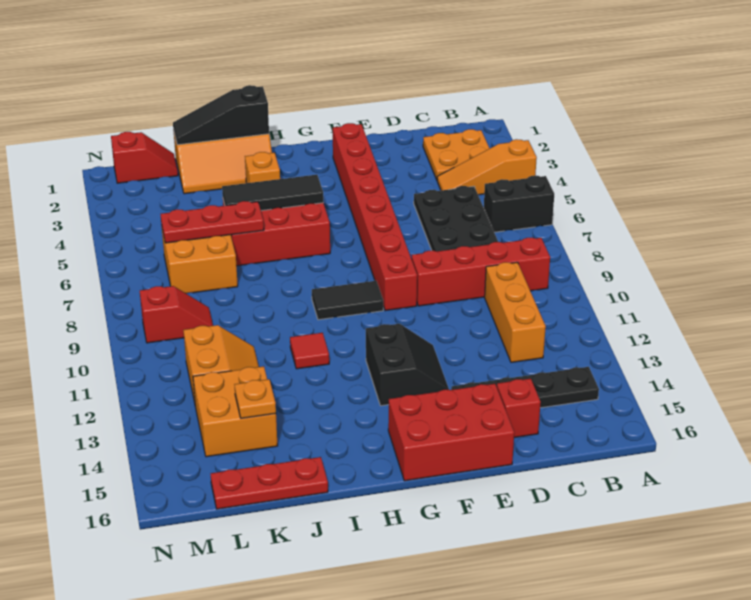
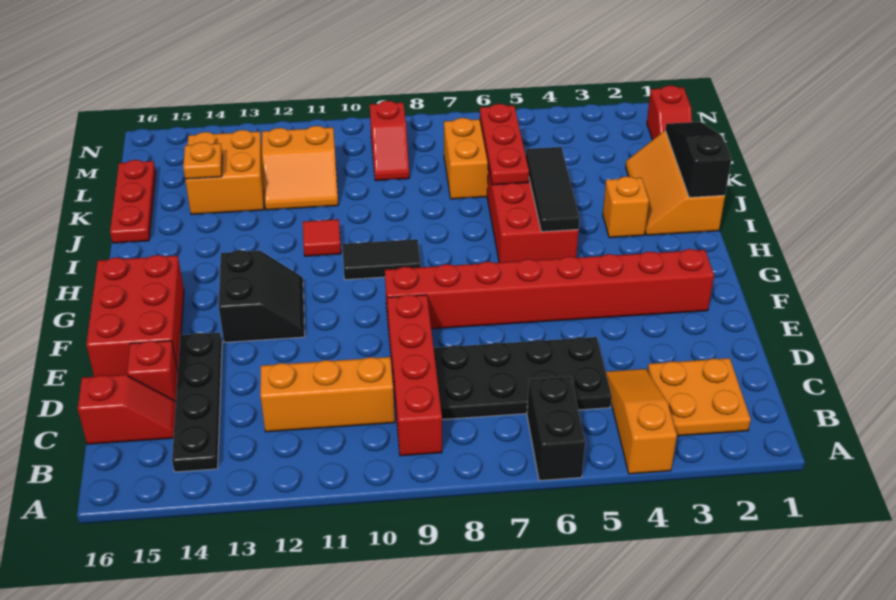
none -> red 1x2 slope [78,375,176,444]
black 2x2 slope [366,324,449,406] -> black 2x2 slope turned to [219,250,305,342]
black 1x2 tile [312,281,383,320] -> black 1x2 tile turned to [342,239,421,280]

